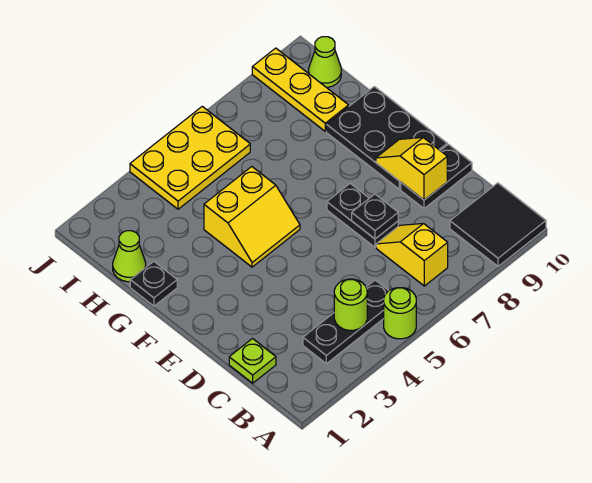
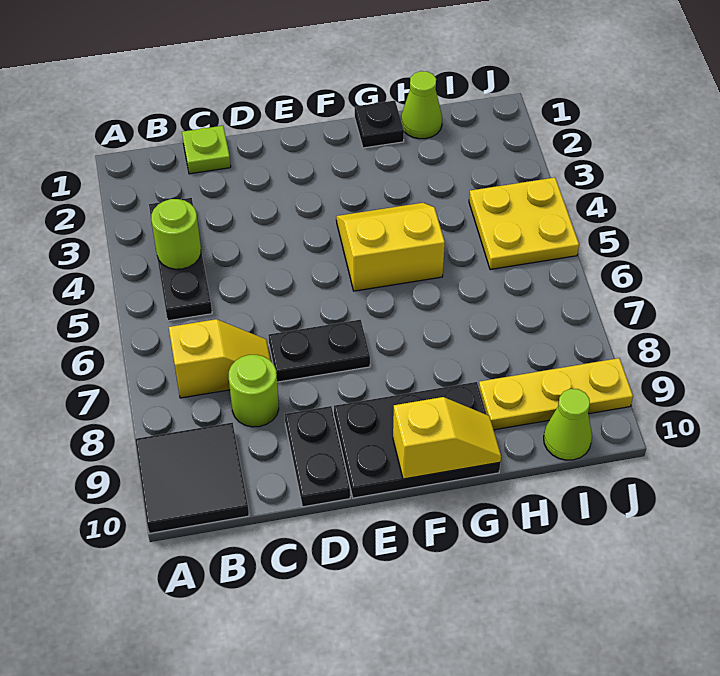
lime 1x1 round brick [384,288,416,339] -> lime 1x1 round brick moved to [229,355,279,427]
black 1x1 plate [352,194,398,239] -> none
yellow 1x2 slope [376,138,447,200] -> yellow 1x2 slope moved to [393,397,501,479]
yellow 2x2 slope [204,167,300,267] -> yellow 2x2 slope turned to [336,203,445,291]
yellow 2x3 plate [130,106,250,209] -> yellow 2x2 plate [469,178,579,270]

